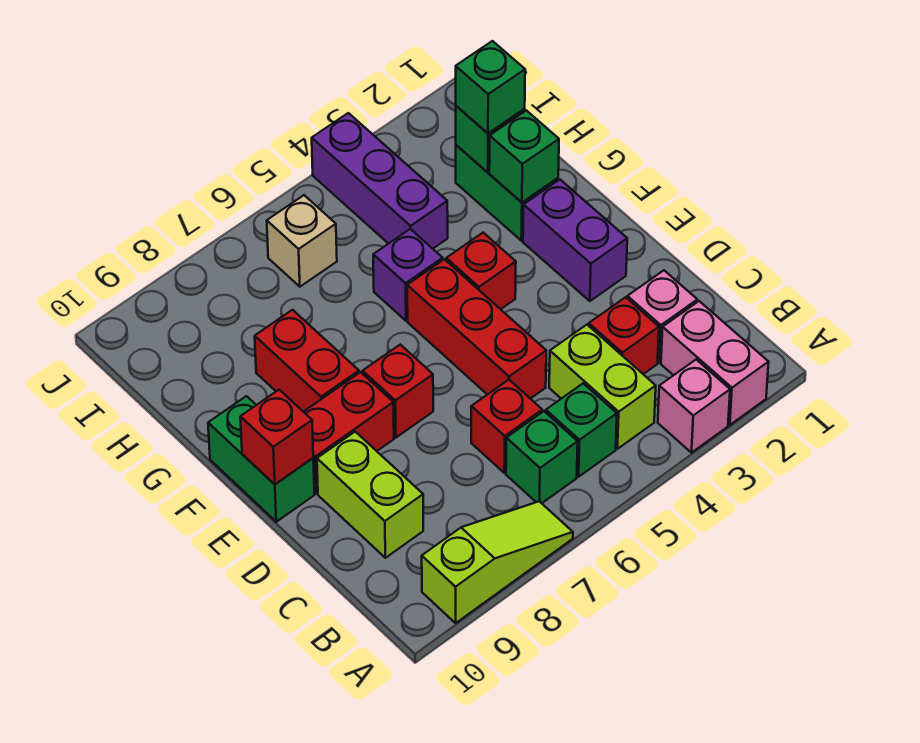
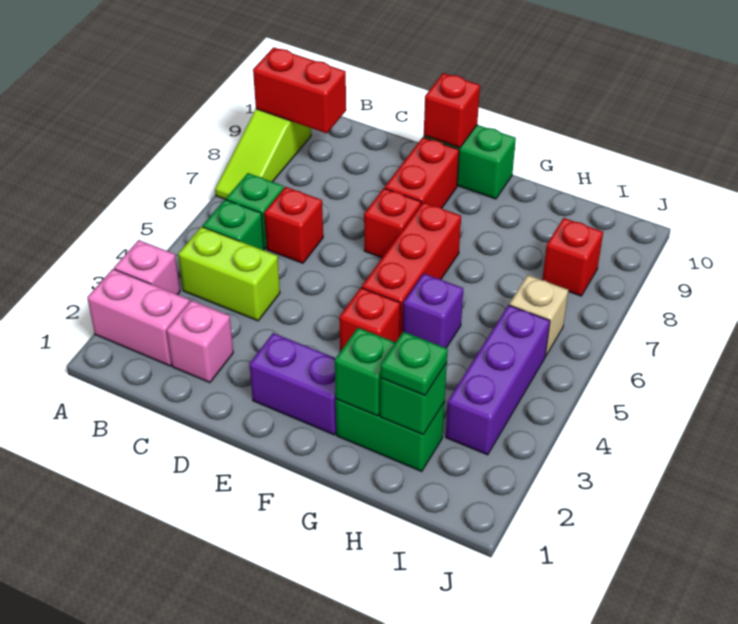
red 1x1 brick [589,297,659,374] -> red 1x1 brick moved to [542,218,603,296]
lime 1x2 brick [317,432,423,558] -> none
red 1x3 brick [407,259,546,399] -> red 1x3 brick turned to [362,202,461,335]
red 1x2 brick [255,310,359,412] -> red 1x2 brick moved to [253,47,346,133]
green 1x1 brick [456,41,525,133] -> green 1x1 plate [380,332,448,395]
purple 1x3 brick [312,113,448,249] -> purple 1x3 brick turned to [446,305,550,455]

